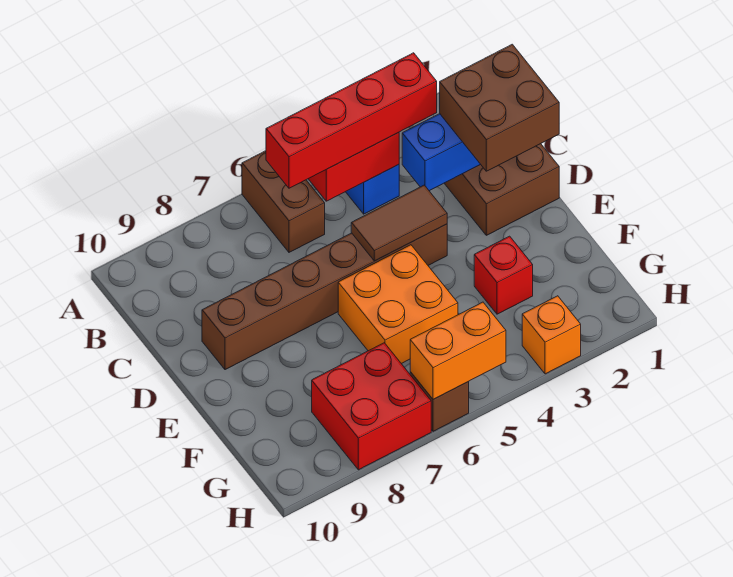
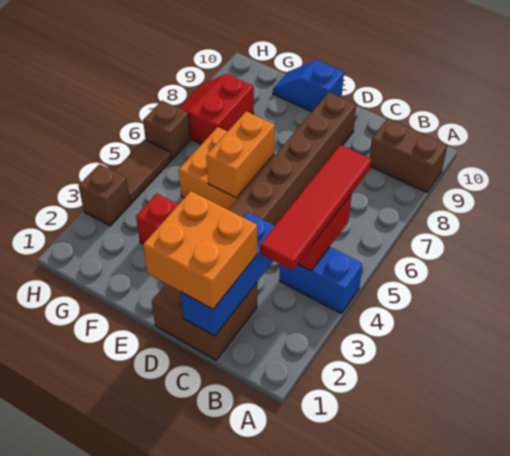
brown 1x2 brick [242,151,325,252] -> brown 1x2 brick moved to [369,118,447,192]
red 1x4 brick [266,53,437,188] -> red 1x4 tile [260,145,372,270]
brown 2x2 brick [440,44,559,171] -> orange 2x2 brick [143,191,257,309]
brown 1x2 tile [351,185,447,261] -> brown 1x2 tile moved to [114,140,171,203]
none -> blue 1x2 slope [273,60,344,112]
red 2x2 brick [312,343,431,470] -> red 2x2 slope [179,74,254,144]
orange 1x1 brick [522,296,581,374] -> brown 1x1 brick [79,164,131,226]
orange 1x2 brick [410,302,506,399] -> orange 1x2 brick moved to [206,111,275,198]

